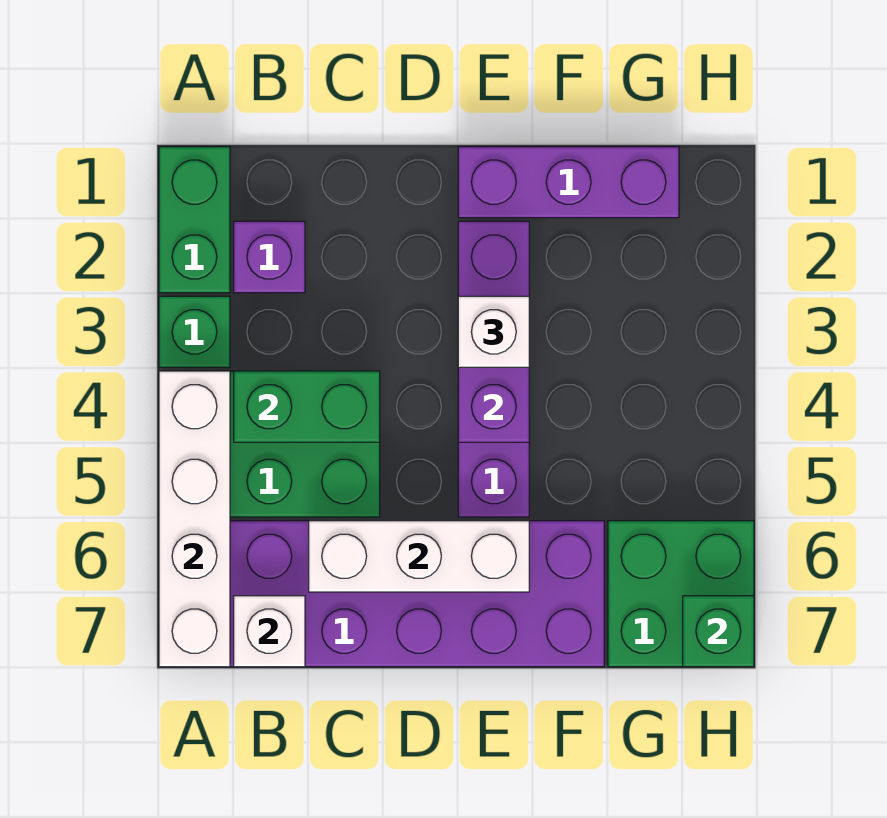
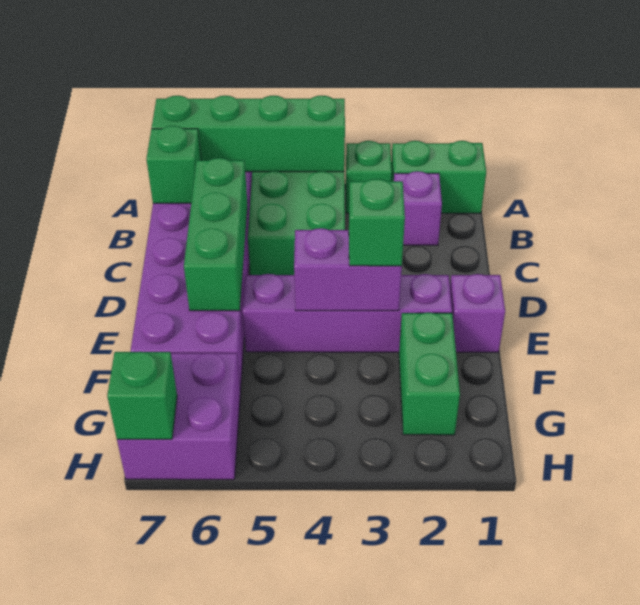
white 1x4 brick [159,371,230,667] -> green 1x4 brick [152,96,345,172]
green 1x2 brick [234,371,380,442] -> green 1x2 brick moved to [399,312,460,435]
white 1x1 brick [234,596,305,667] -> green 1x1 brick [146,126,201,203]
white 1x3 brick [309,521,529,592] -> green 1x3 brick [184,158,247,311]
purple 1x3 brick [458,147,679,218] -> purple 1x1 brick [450,274,505,352]
white 1x1 brick [458,296,529,367] -> green 1x1 brick [349,179,405,266]
green 2x2 brick [608,521,754,667] -> purple 2x2 brick [117,353,240,480]

